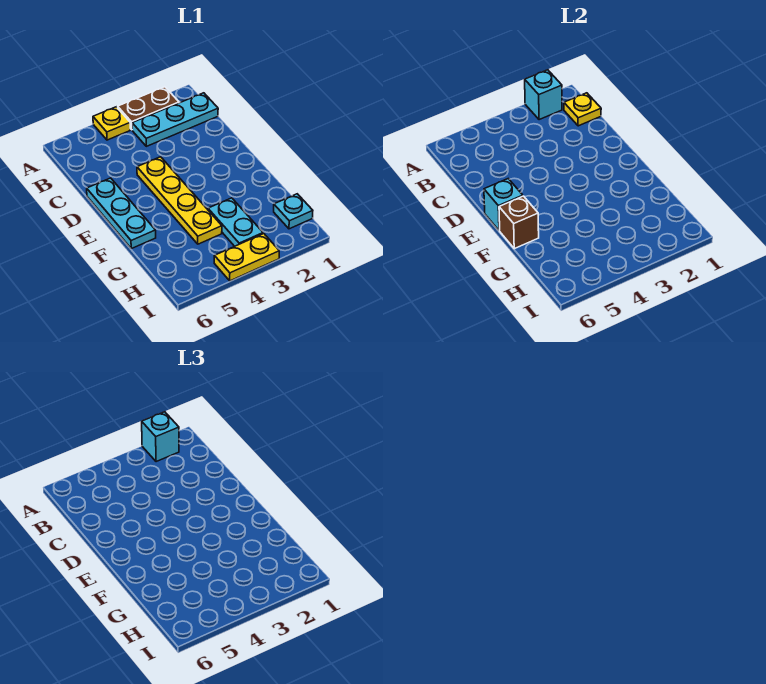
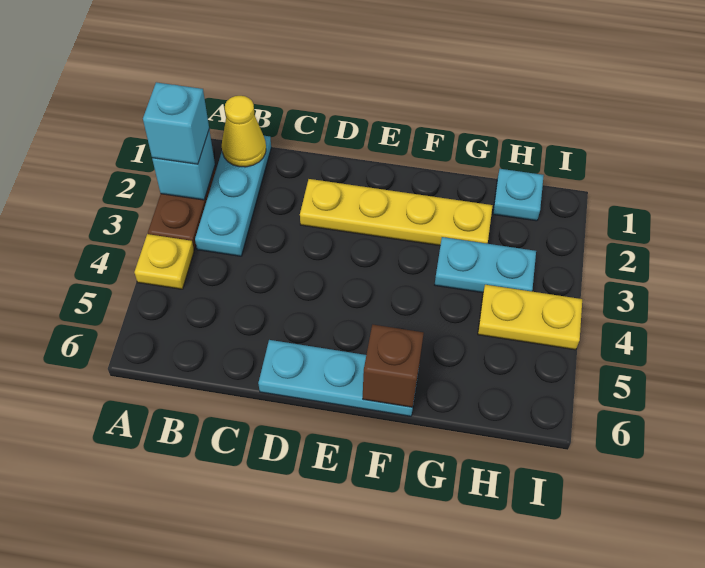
yellow 1x1 plate [564,93,601,126] -> yellow 1x1 cone [222,96,266,167]
yellow 1x4 plate [137,157,222,244] -> yellow 1x4 plate moved to [300,179,493,246]
cyan 1x1 brick [484,179,523,231] -> none
yellow 1x2 plate [214,234,279,281] -> yellow 1x2 plate turned to [478,285,582,350]

